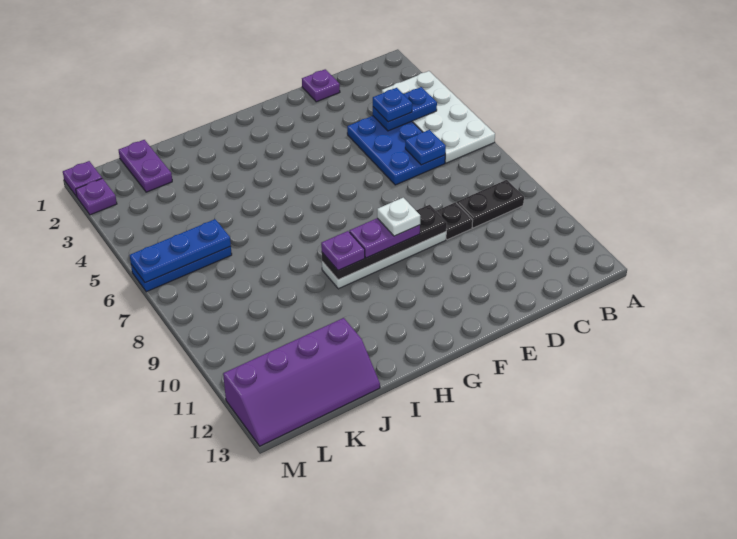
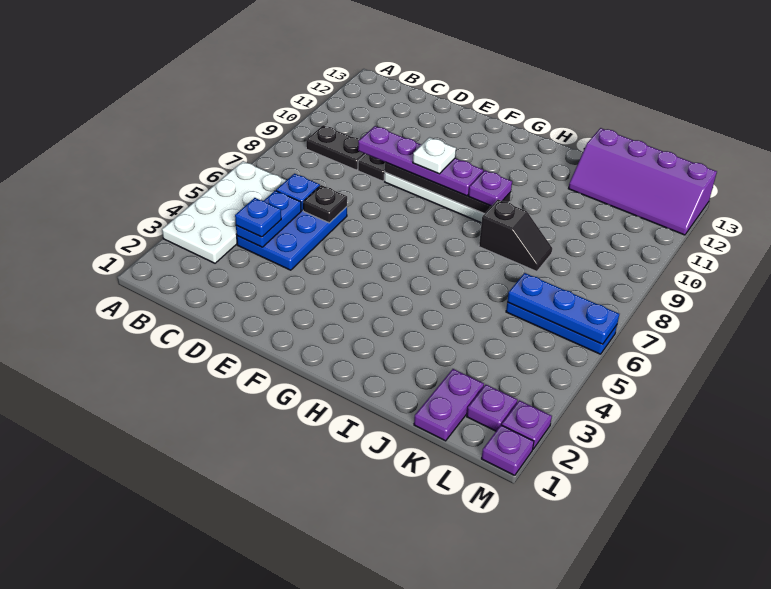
blue 1x2 plate [373,87,437,131] -> blue 1x2 plate turned to [236,191,301,247]
purple 1x1 plate [302,69,340,102] -> purple 1x1 plate moved to [467,385,518,431]
none -> black 1x1 plate [303,185,347,223]
purple 1x2 plate [349,218,420,258] -> purple 1x4 plate [358,126,483,196]
none -> black 1x2 slope [479,200,552,271]
purple 2x4 slope [223,318,380,446] -> purple 2x4 slope turned to [568,128,717,235]

